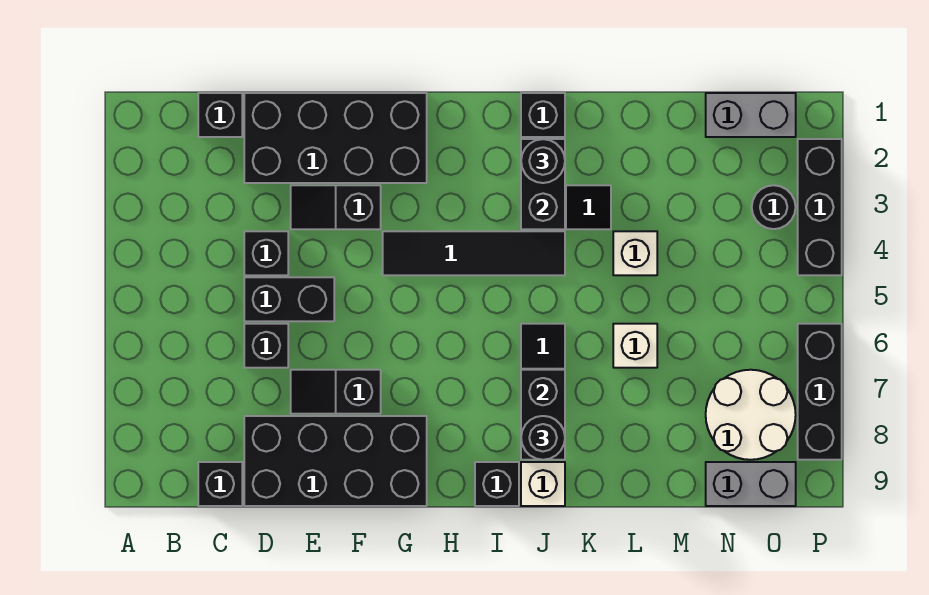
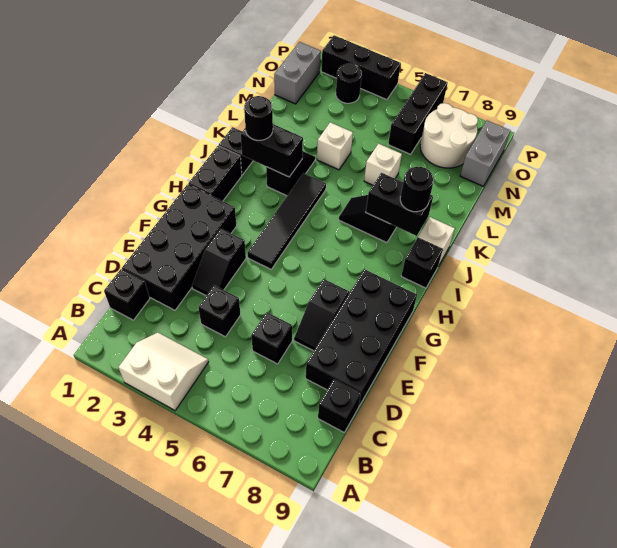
none -> white 2x2 slope [119,333,208,410]
black 1x2 brick [244,277,334,321] -> black 1x2 brick moved to [188,146,242,201]
black 1x3 brick [798,324,842,460] -> black 1x3 brick turned to [388,73,448,154]

